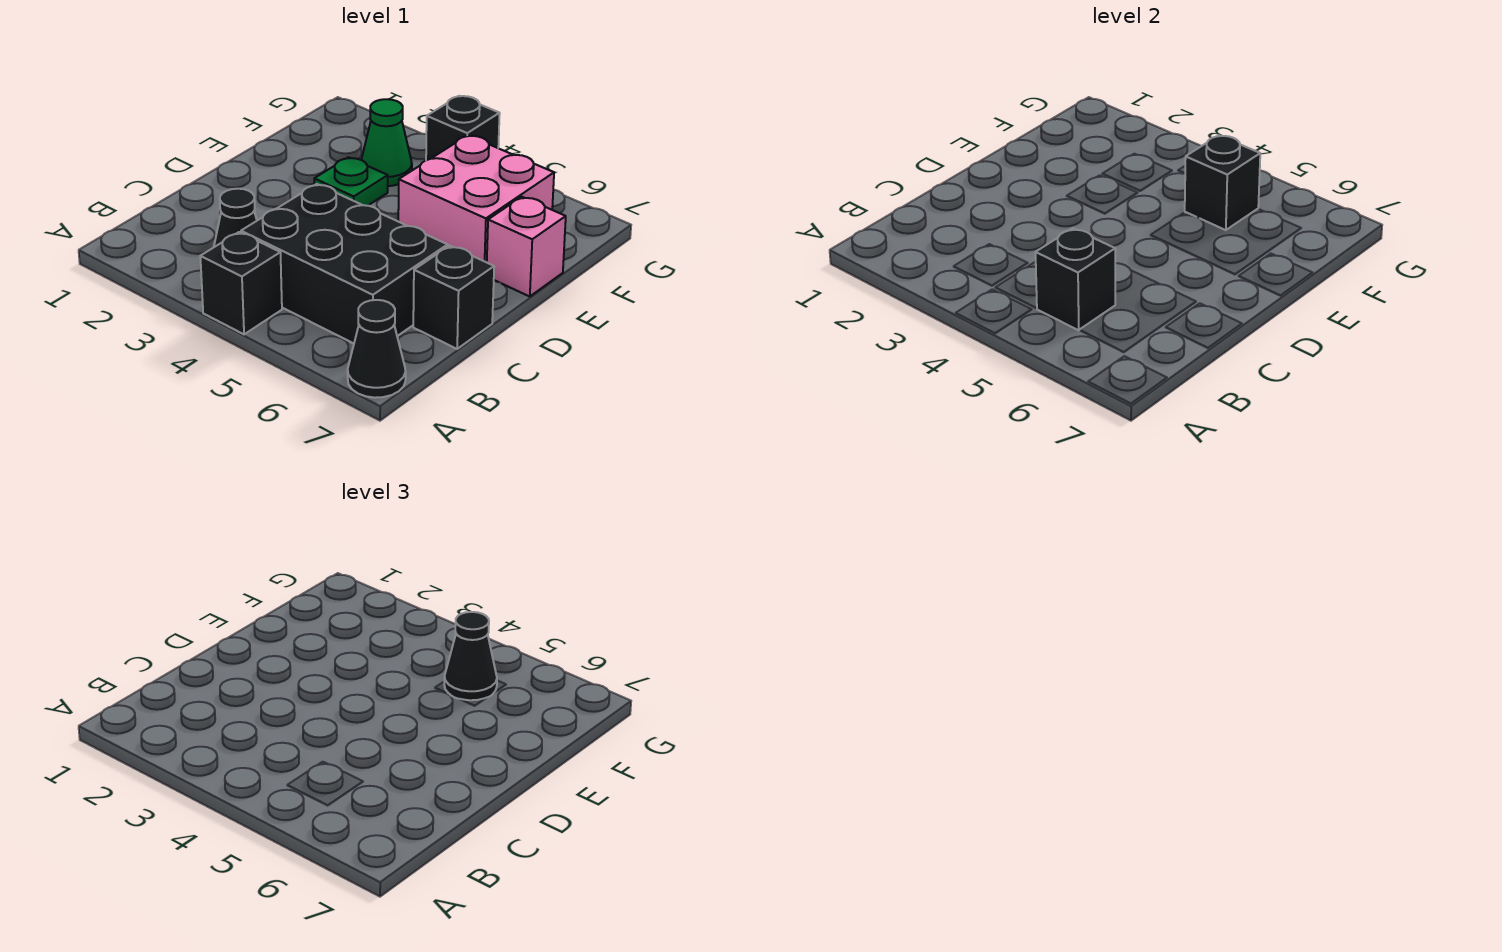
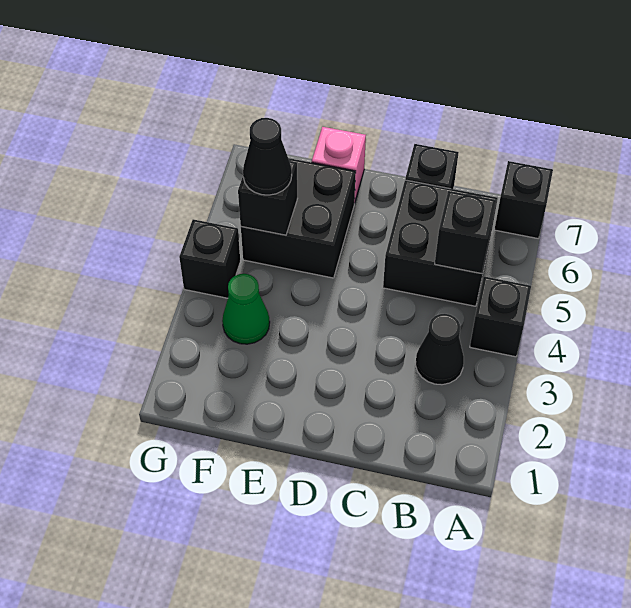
black 1x1 cone [348,300,406,398] -> black 1x1 brick [494,161,553,238]
black 2x3 brick [241,184,448,344] -> black 2x2 brick [383,180,498,306]
green 1x1 plate [314,157,388,206] -> none
pink 2x2 brick [398,135,554,262] -> black 2x2 brick [241,158,356,278]

